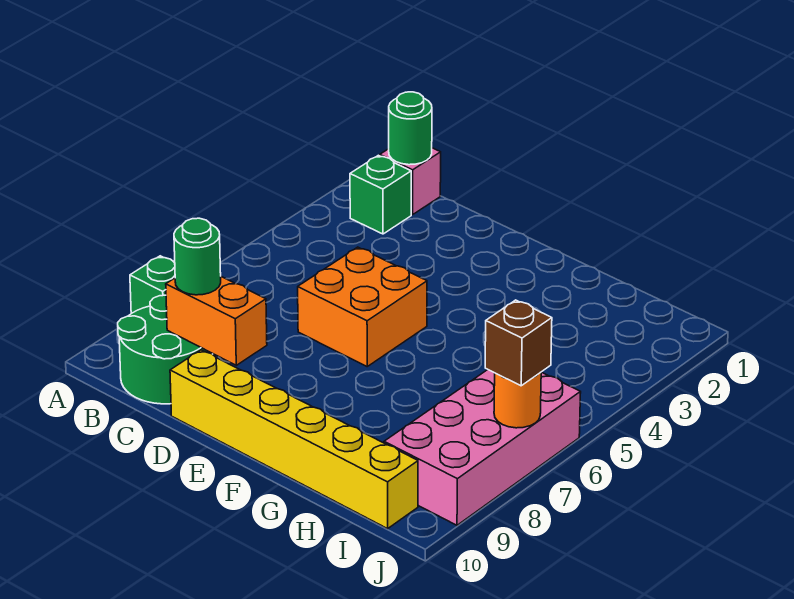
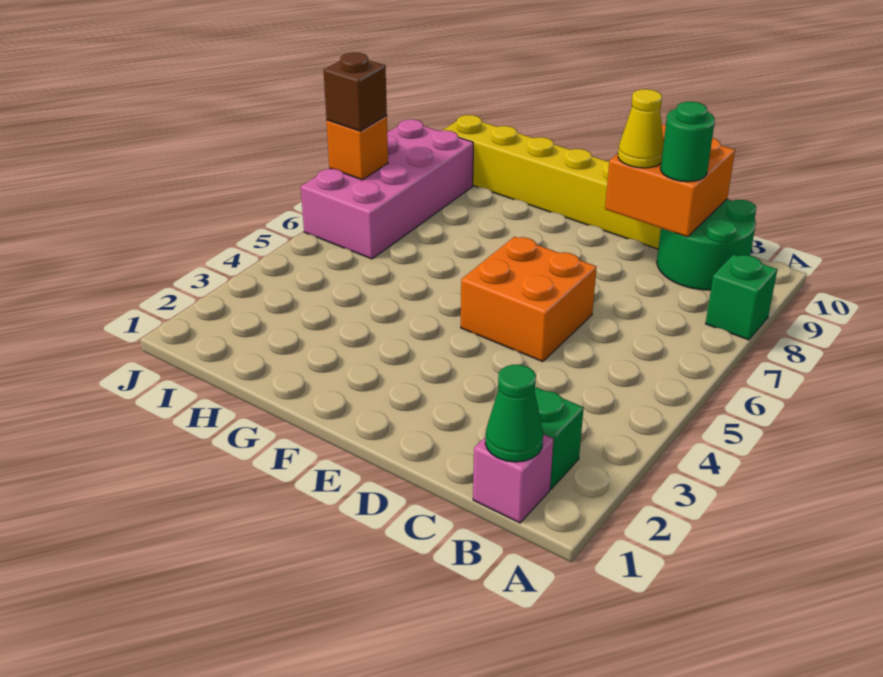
green 1x1 round brick [389,92,432,165] -> green 1x1 cone [485,365,543,462]
orange 1x2 brick [166,277,267,365] -> orange 2x2 brick [605,124,735,237]
none -> yellow 1x1 cone [618,89,664,168]
orange 1x1 round brick [494,372,541,428] -> orange 1x1 brick [327,116,388,180]

